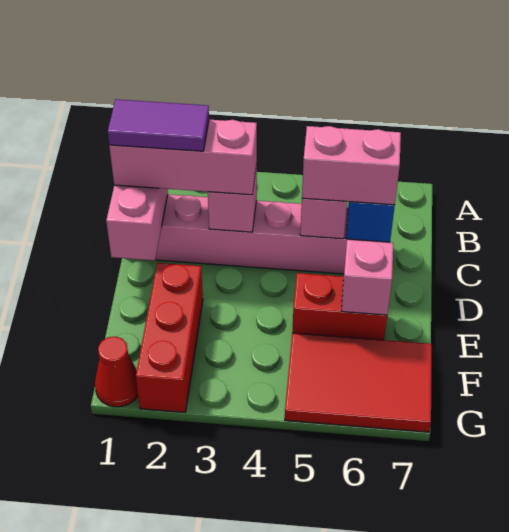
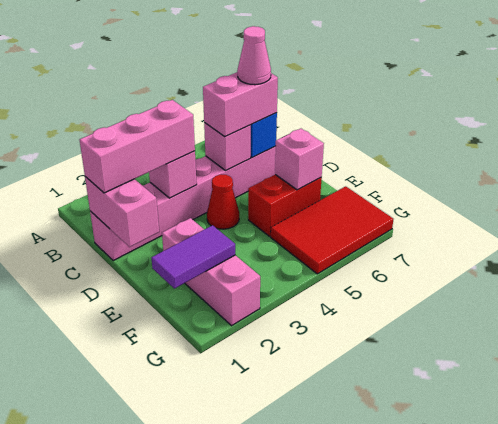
purple 1x2 tile [108,99,209,151] -> purple 1x2 tile moved to [152,225,235,289]
none -> pink 1x1 cone [237,26,271,85]
red 1x3 brick [136,263,203,412] -> pink 1x3 brick [162,218,260,326]
red 1x1 cone [95,336,138,407] -> red 1x1 cone moved to [207,175,239,229]

